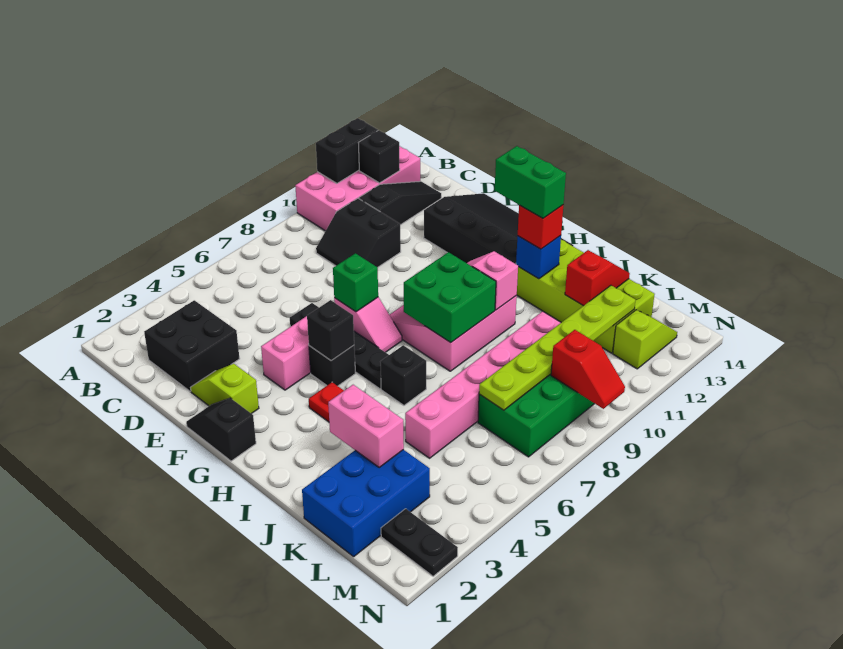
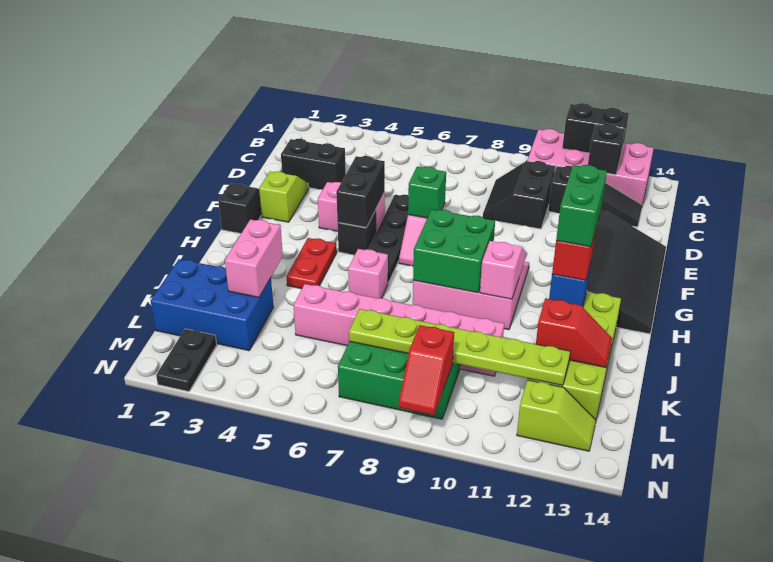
black 2x2 brick [144,300,240,391] -> black 1x2 brick [281,139,346,190]
black 1x1 brick [307,300,354,361] -> black 1x2 brick [336,156,385,228]
black 1x1 brick [380,345,426,405] -> pink 1x1 brick [348,249,388,298]

